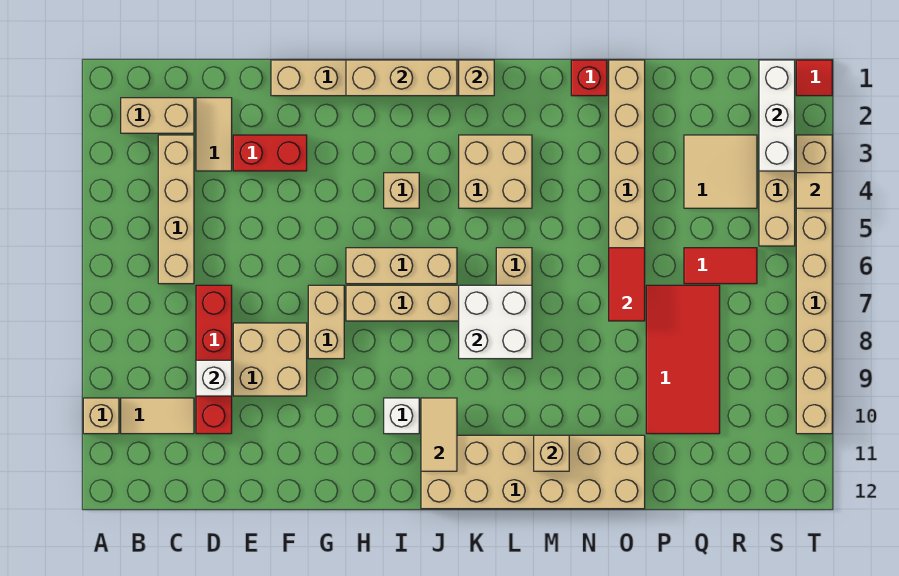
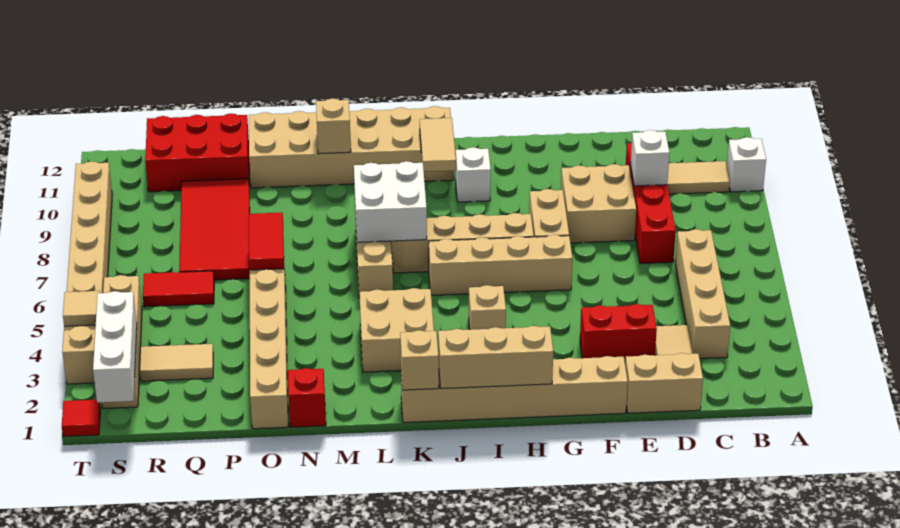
tan 1x1 brick [83,398,119,434] -> white 1x1 brick [727,137,766,192]
tan 1x2 brick [121,98,194,133] -> tan 1x2 brick moved to [625,353,703,413]
tan 1x3 brick [346,248,457,284] -> tan 1x4 brick [429,235,573,295]
none -> red 2x3 brick [145,113,249,192]
tan 2x2 tile [684,135,757,208] -> tan 1x2 tile [140,344,213,381]

